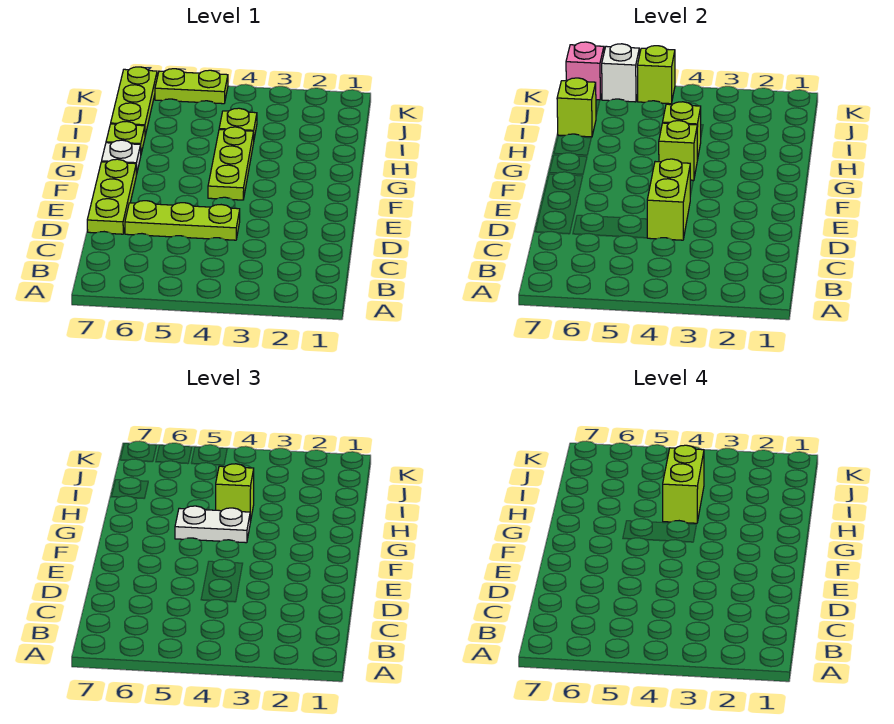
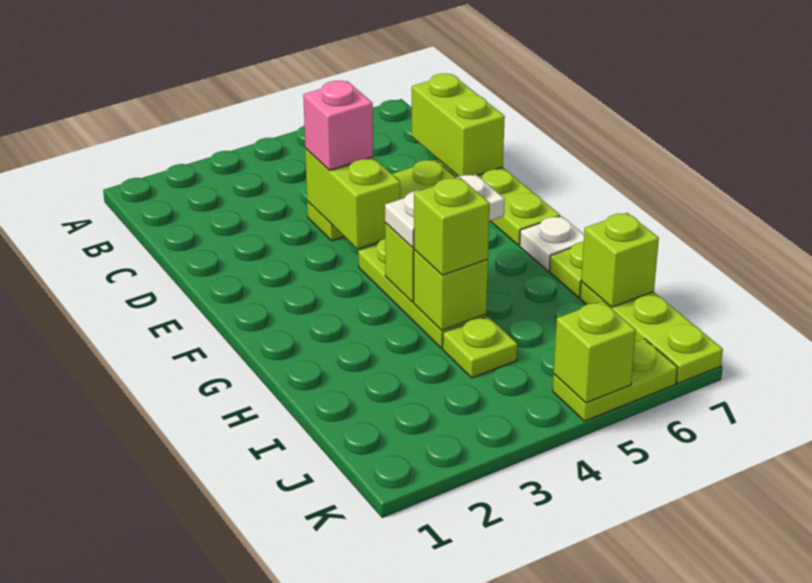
lime 1x2 brick [663,445,704,523] -> lime 1x2 brick moved to [412,74,505,177]
white 1x1 brick [602,44,639,102] -> none
pink 1x1 brick [566,42,604,100] -> pink 1x1 brick moved to [303,81,373,171]

